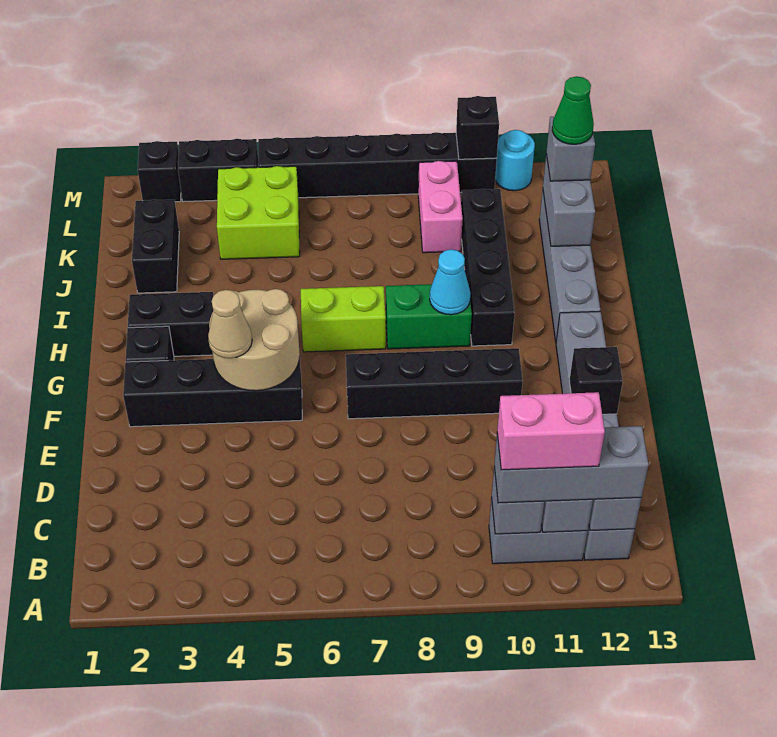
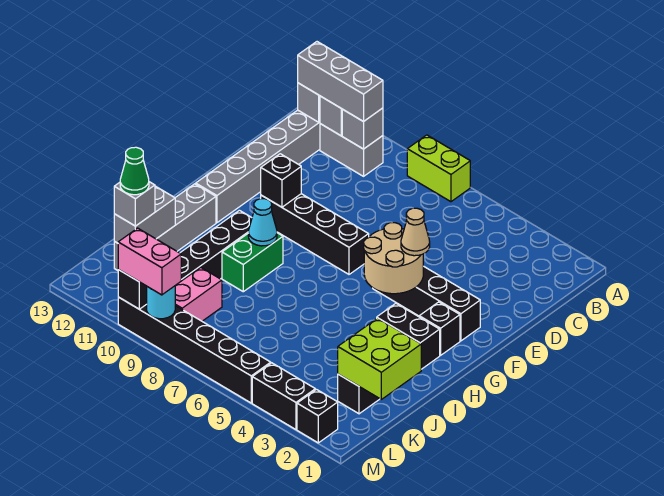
pink 1x2 brick [497,392,605,470] -> pink 1x2 brick moved to [118,228,181,295]
black 1x1 brick [569,347,623,414] -> black 1x1 brick moved to [261,154,301,207]
lime 1x2 brick [301,286,386,352] -> lime 1x2 brick moved to [407,135,470,202]
green 1x2 brick [386,283,472,349] -> green 1x2 brick turned to [222,233,283,292]
lime 2x2 brick [217,166,300,259] -> lime 2x2 brick moved to [338,318,421,399]
cyan 1x1 round brick [495,130,535,191] -> cyan 1x1 round brick moved to [147,286,175,319]

